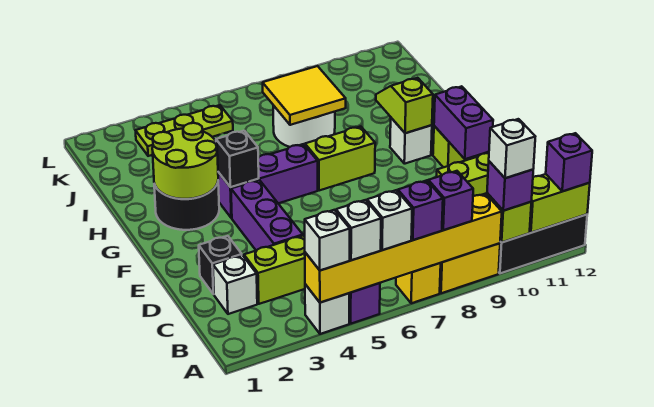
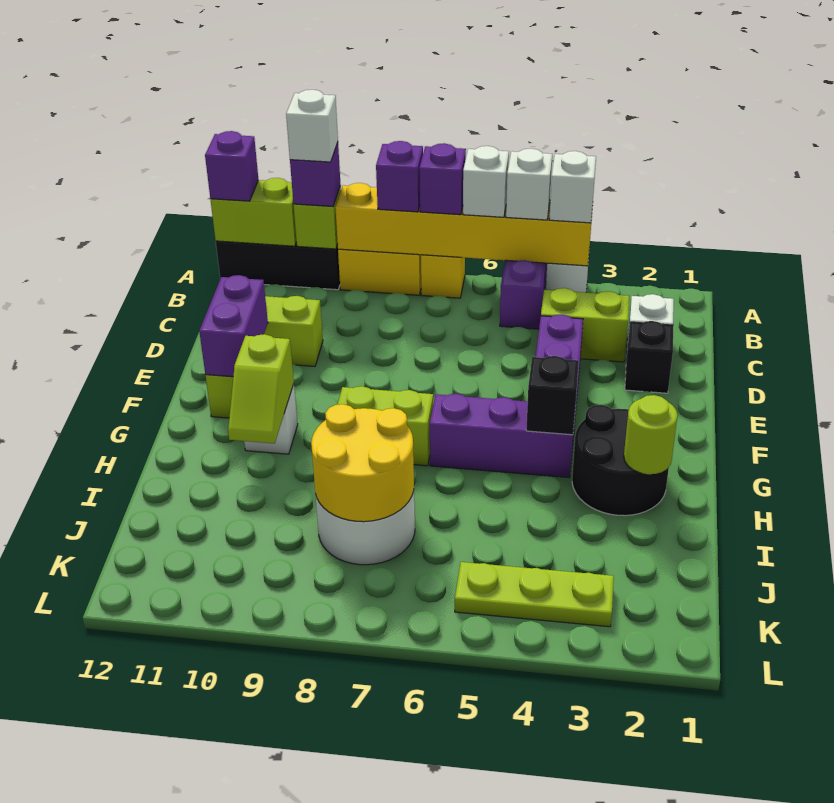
lime 2x2 round brick [152,123,218,199] -> lime 1x1 round brick [624,395,677,474]
yellow 2x2 tile [263,66,346,125] -> yellow 2x2 round brick [311,404,414,522]

